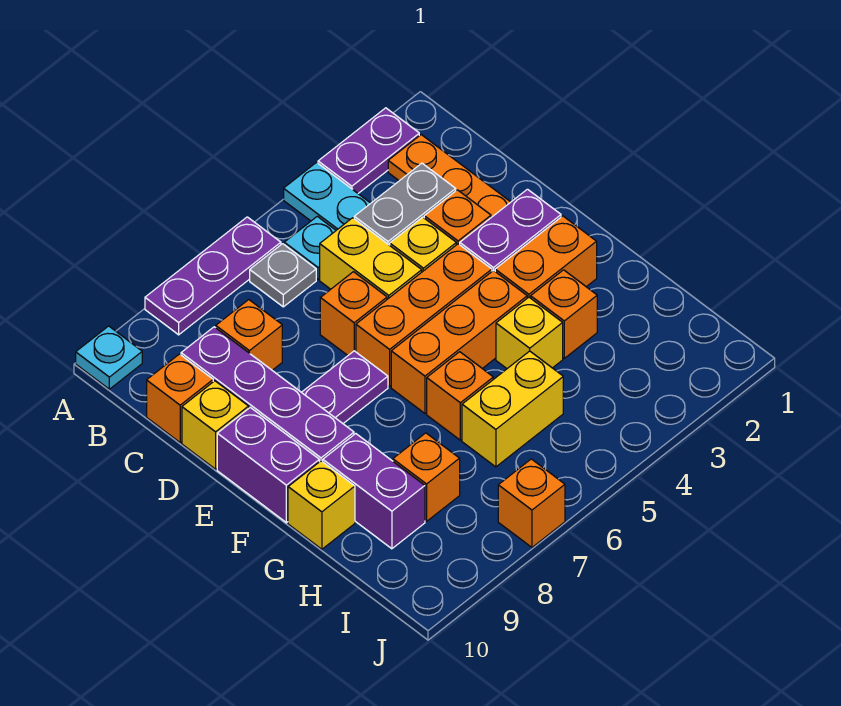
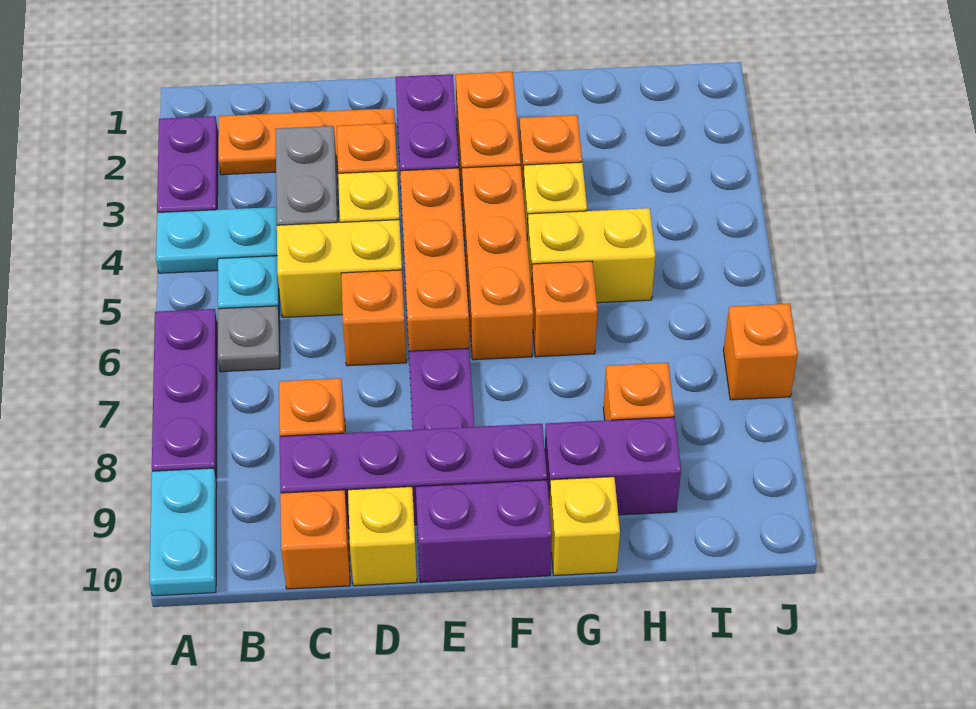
cyan 1x1 plate [76,326,142,389] -> cyan 1x2 plate [149,468,217,596]
yellow 1x2 brick [462,351,563,467] -> yellow 1x2 brick turned to [527,208,656,303]

